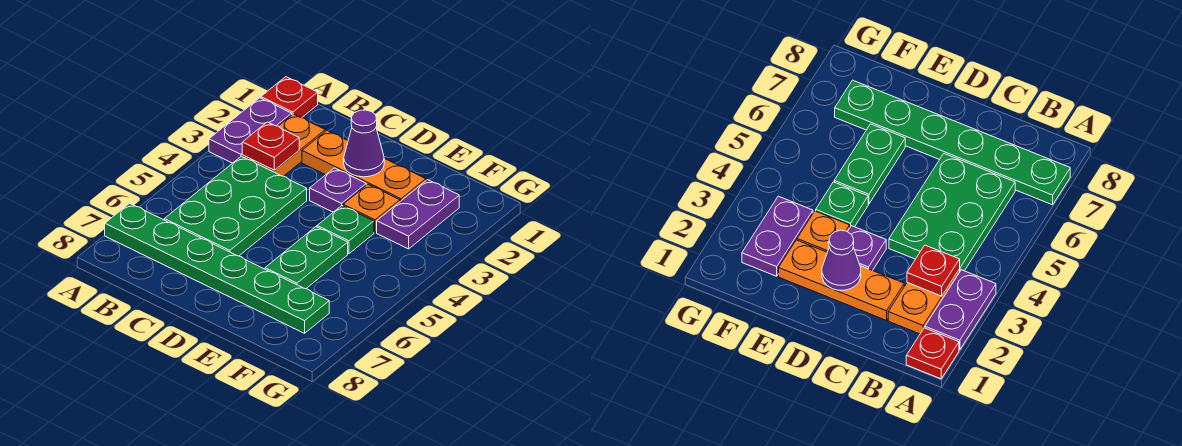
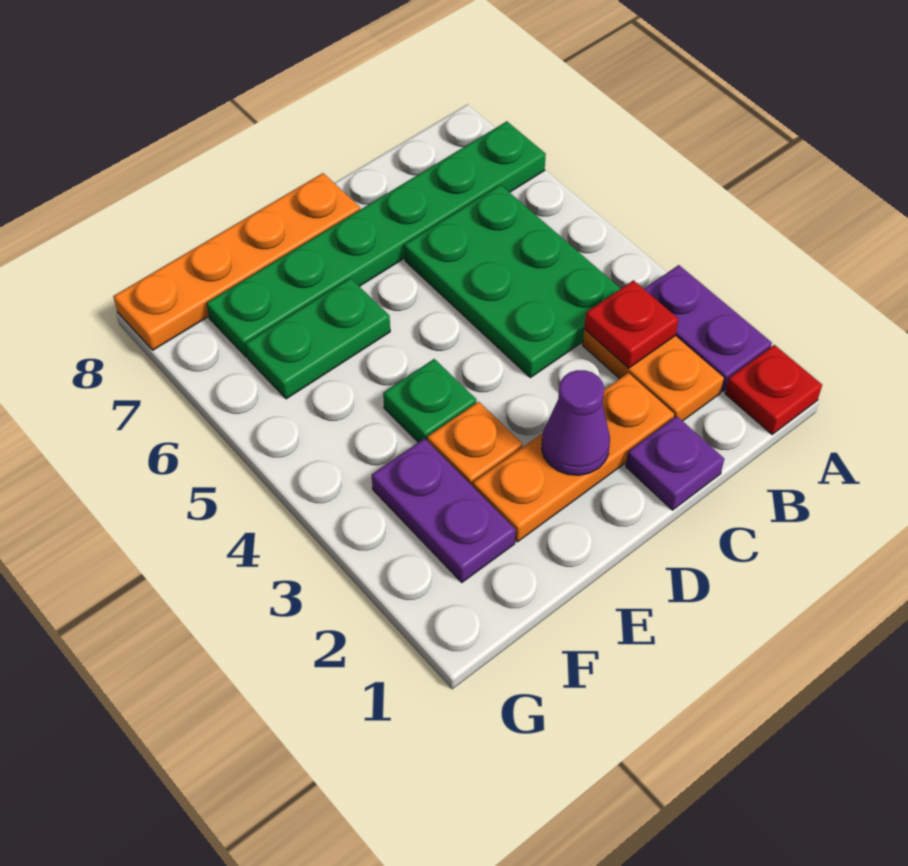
purple 1x1 plate [310,168,366,212] -> purple 1x1 plate moved to [626,416,724,510]
none -> orange 1x4 plate [113,173,360,350]
green 1x2 plate [265,227,348,289] -> green 1x2 plate turned to [245,278,390,399]

